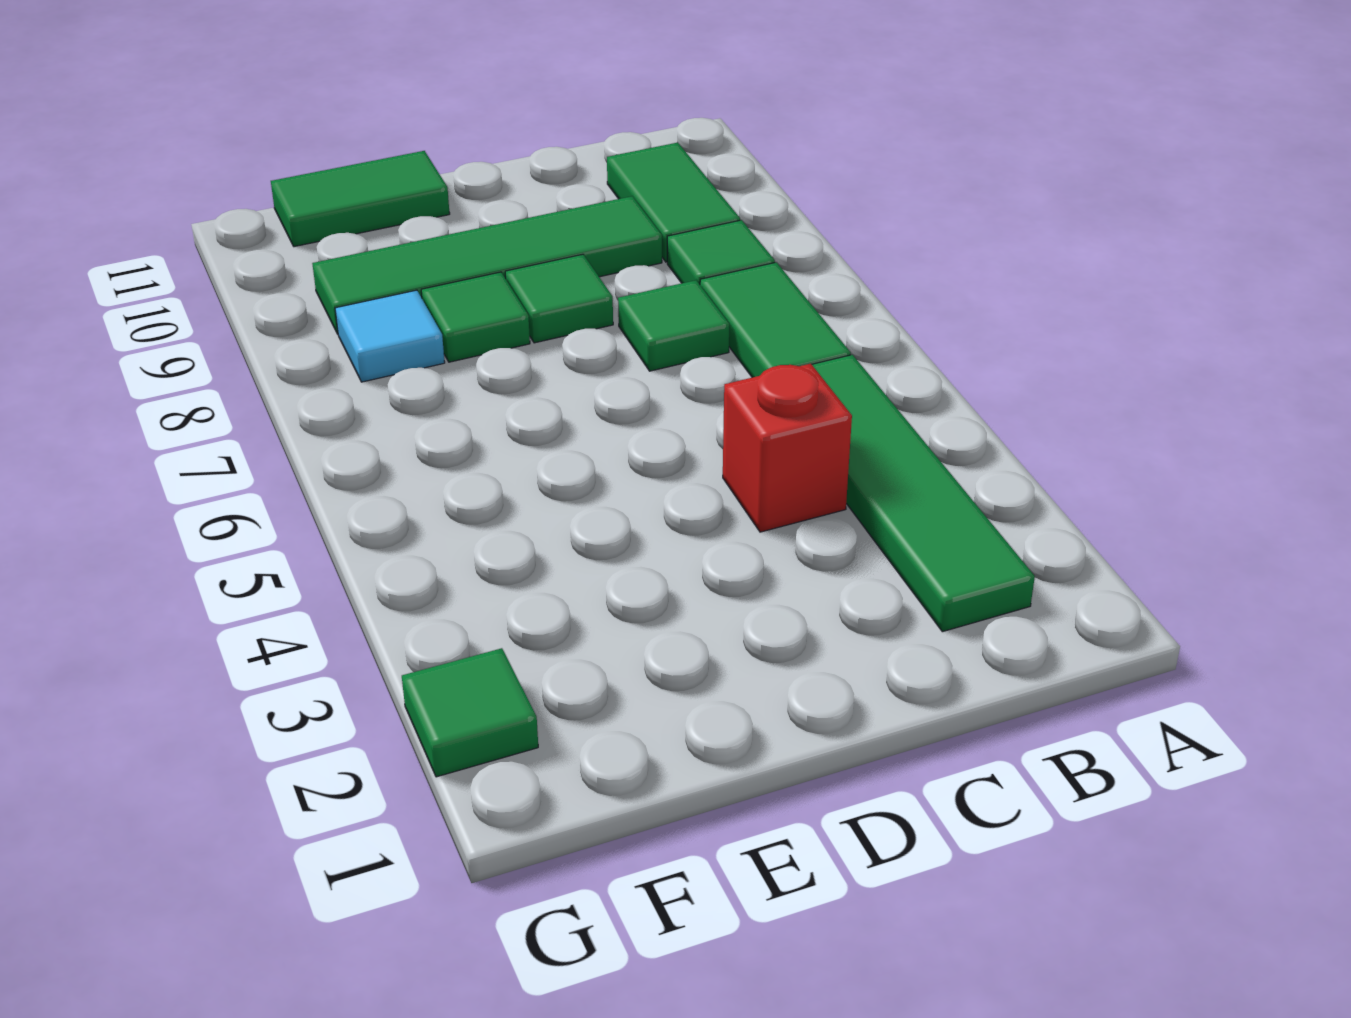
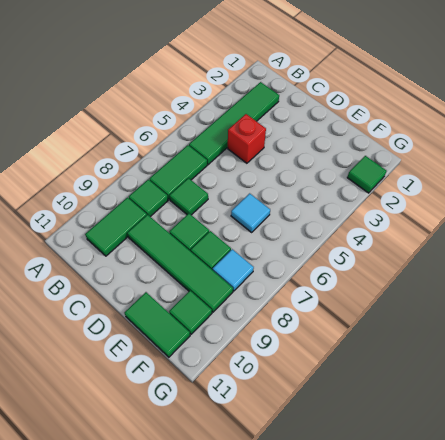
none -> cyan 1x1 tile [231,193,270,232]
none -> green 1x1 tile [169,291,212,334]

